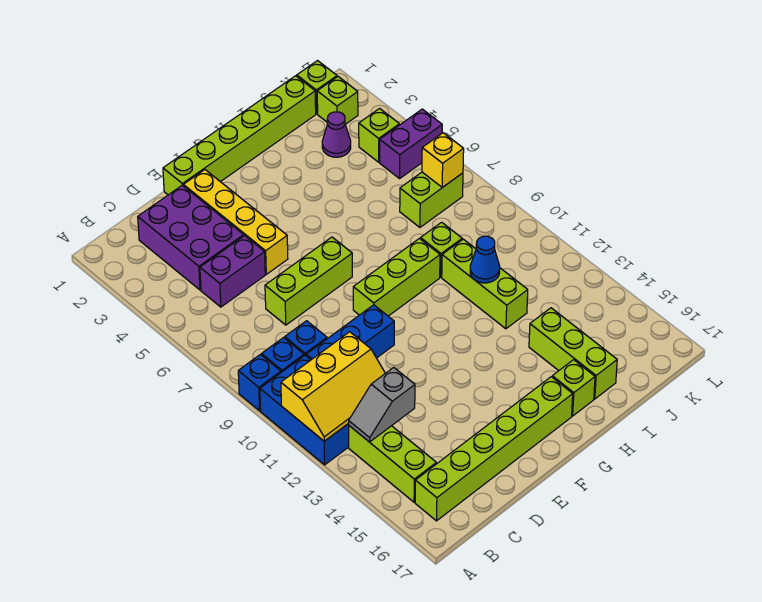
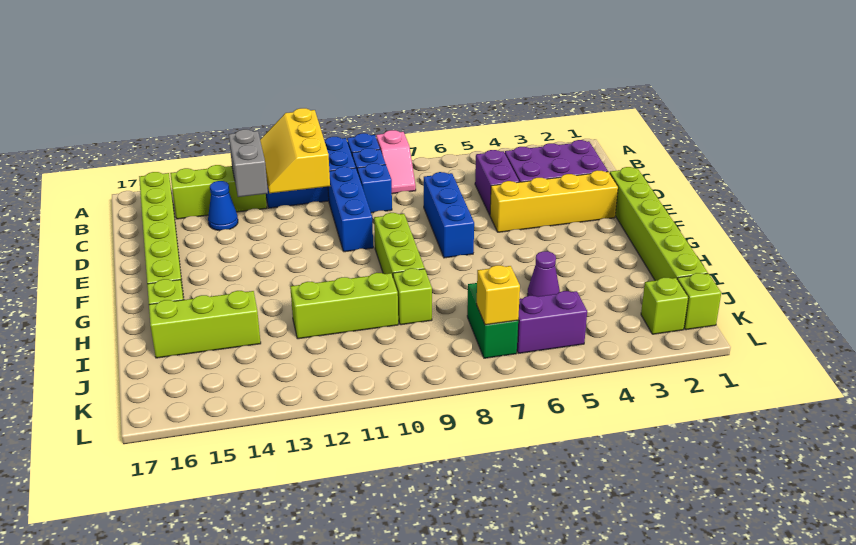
none -> pink 1x2 slope [376,130,416,194]
grey 1x2 slope [348,367,415,442] -> grey 1x2 brick [229,129,268,197]
lime 1x3 brick [265,237,352,325] -> blue 1x3 brick [424,172,474,258]
blue 1x1 cone [470,236,500,283] -> blue 1x1 cone moved to [208,181,238,231]
purple 1x1 cone [322,112,351,157] -> purple 1x1 cone moved to [528,251,560,297]
lime 1x2 brick [400,172,463,227] -> green 1x2 brick [467,283,518,358]
lime 1x1 brick [359,109,399,162] -> none
purple 1x2 brick [380,109,442,179] -> purple 1x2 brick turned to [517,291,587,353]

